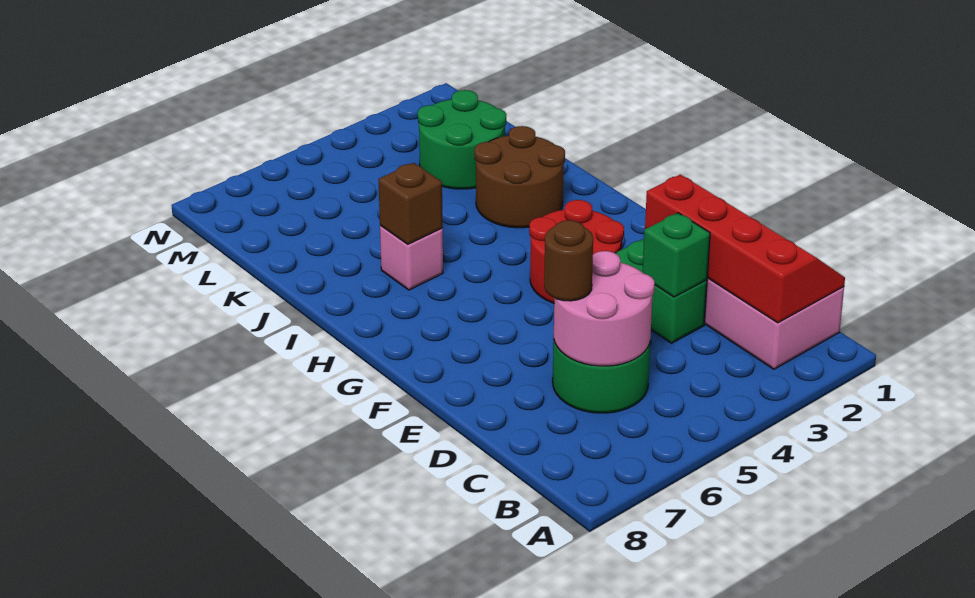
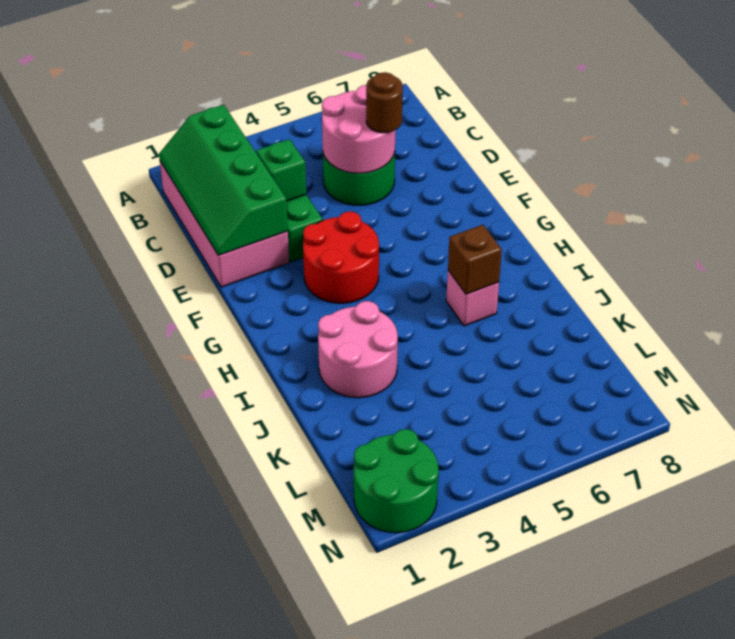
red 2x4 slope [645,174,845,323] -> green 2x4 slope [159,105,288,255]
brown 2x2 round brick [475,126,565,228] -> pink 2x2 round brick [318,301,398,398]
green 2x2 round brick [418,90,506,189] -> green 2x2 round brick moved to [354,429,439,533]

